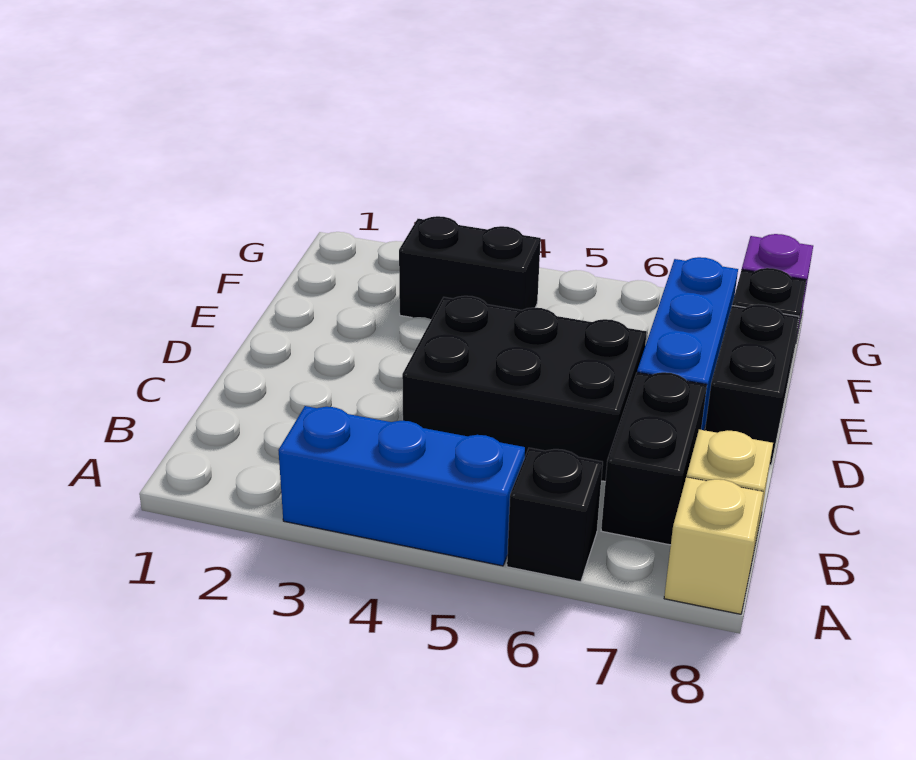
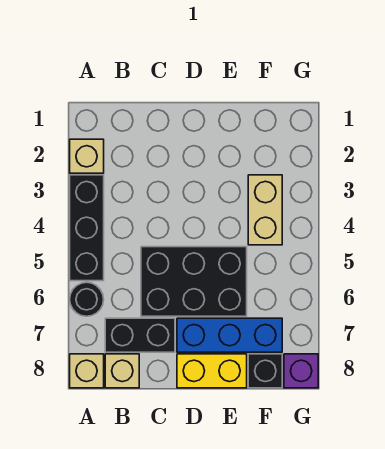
none -> tan 1x1 brick [70,139,104,173]
blue 1x3 brick [278,406,525,566] -> black 1x3 brick [70,175,104,281]
black 1x1 brick [507,448,603,582] -> black 1x1 round brick [70,282,104,316]
black 2x3 brick [402,296,647,481] -> black 2x3 brick turned to [141,247,247,316]
black 1x2 brick [705,304,799,465] -> yellow 1x2 brick [177,354,247,388]
black 1x2 brick [399,216,541,319] -> tan 1x2 brick [248,175,282,245]

